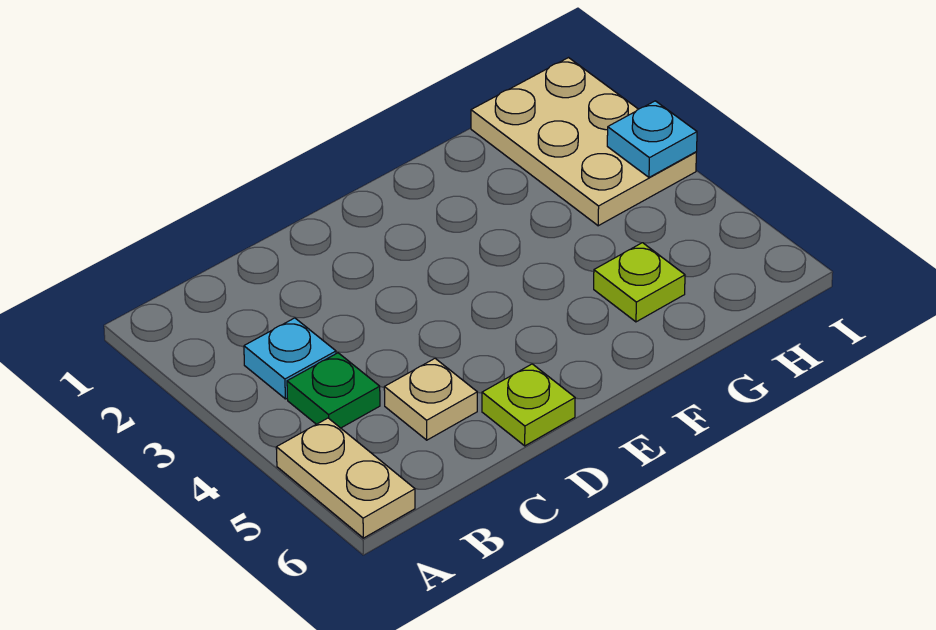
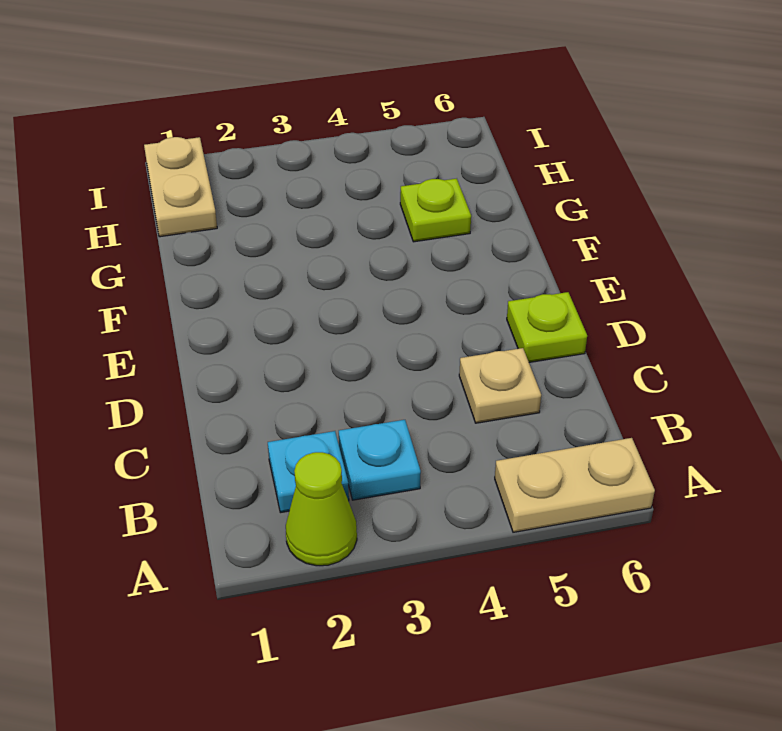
none -> lime 1x1 cone [286,452,357,566]
green 1x1 plate [287,353,380,428] -> none
tan 2x3 plate [471,58,696,226] -> tan 1x2 plate [144,137,217,237]
cyan 1x1 plate [607,101,697,177] -> cyan 1x1 plate moved to [268,431,349,513]

